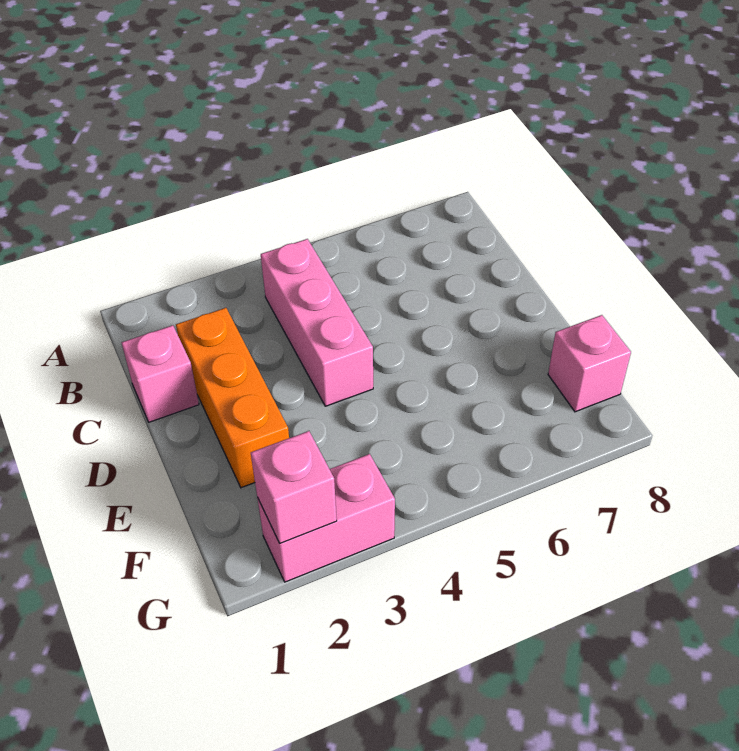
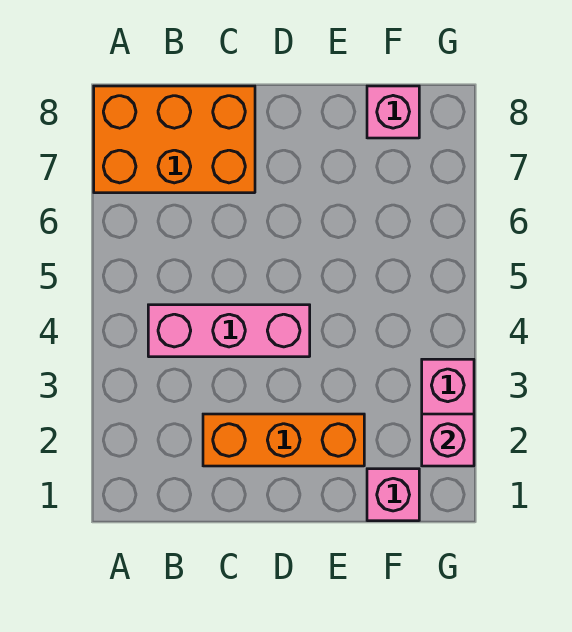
none -> orange 2x3 brick [94,86,255,193]
pink 1x1 brick [122,325,199,422] -> pink 1x1 brick moved to [367,469,419,521]

